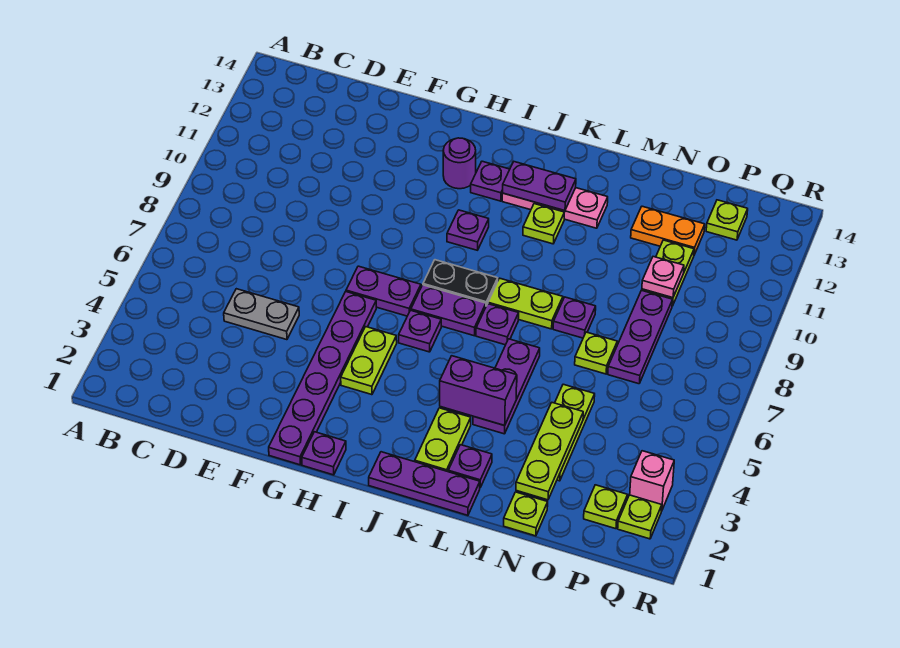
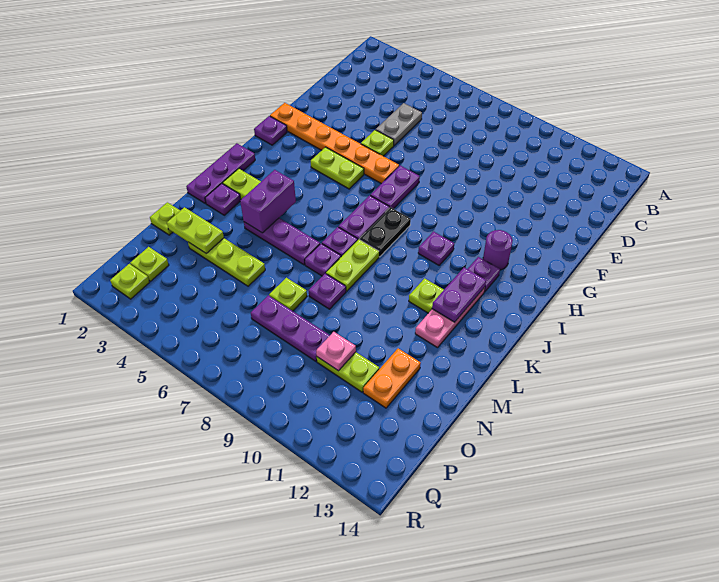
purple 1x6 plate [269,292,376,465] -> orange 1x6 plate [270,103,399,184]
purple 1x1 plate [399,310,441,352] -> purple 1x1 plate moved to [305,244,341,276]
lime 1x3 plate [516,403,583,500] -> lime 1x2 plate [167,207,224,254]
lime 1x1 plate [706,200,748,240] -> lime 1x1 plate moved to [361,130,394,156]
pink 1x1 brick [630,451,674,511] -> none

